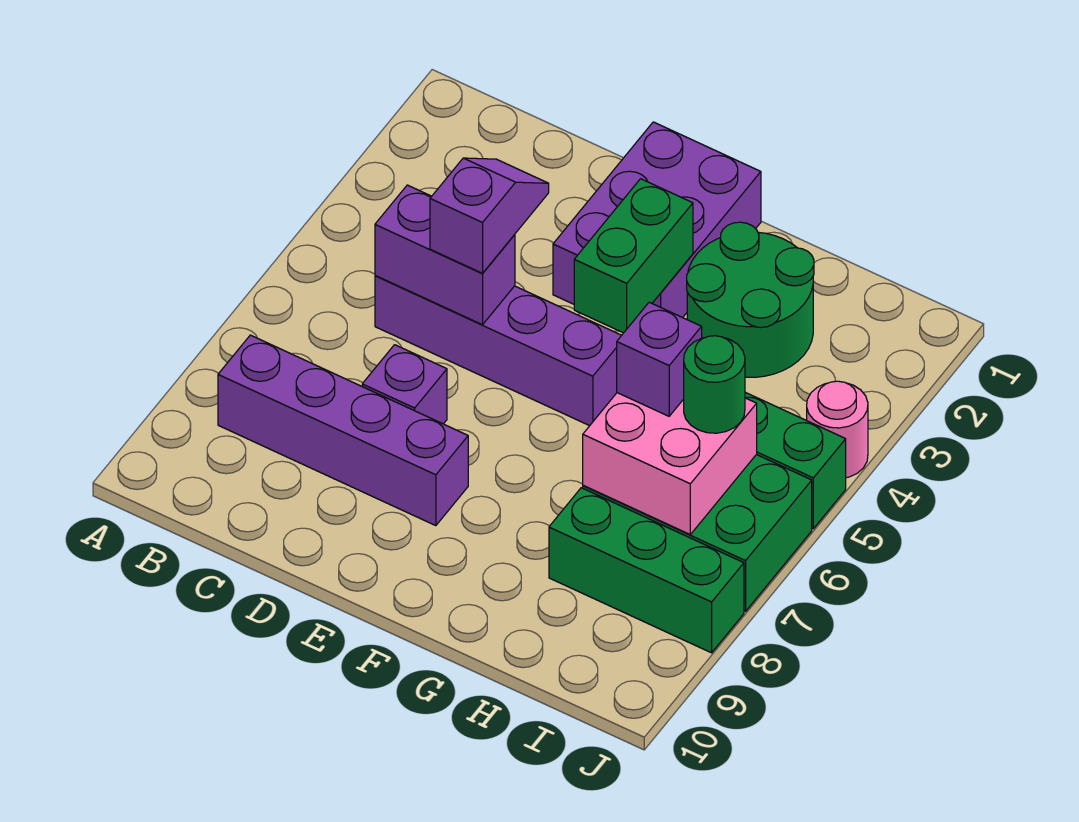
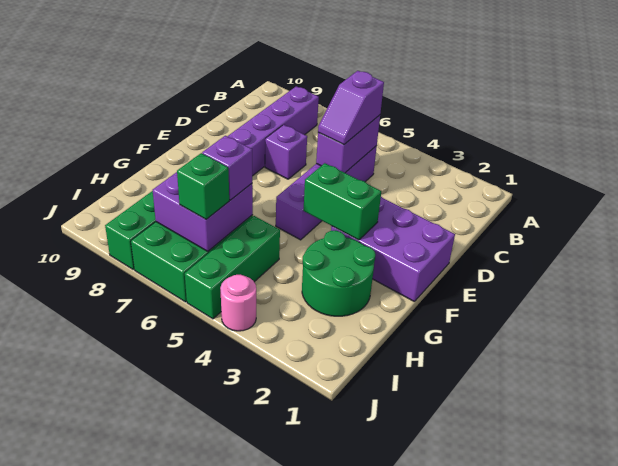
purple 1x2 slope [430,158,549,273] -> purple 1x2 slope turned to [318,71,384,145]
pink 2x2 brick [583,393,757,534] -> purple 2x2 brick [153,172,253,251]
green 1x1 round brick [684,336,745,433] -> green 1x1 brick [177,153,229,219]

